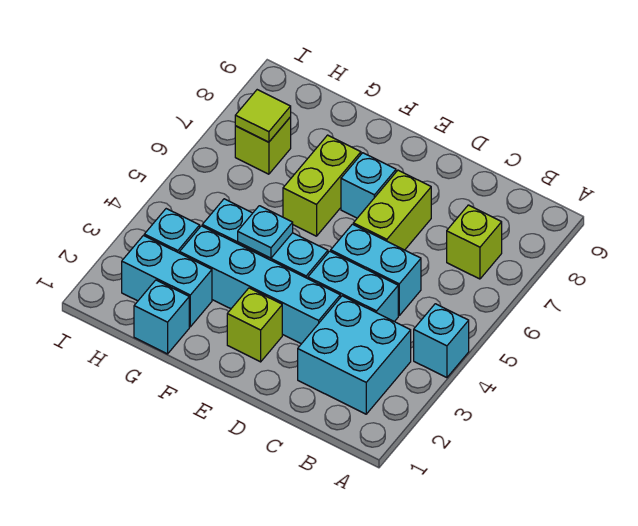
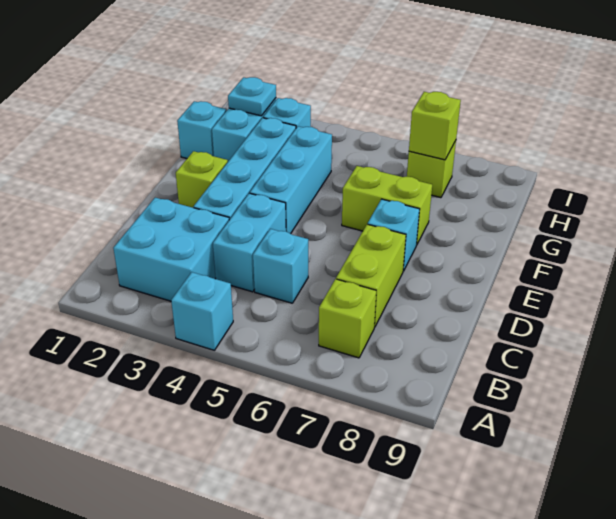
cyan 1x2 brick [331,224,421,315] -> cyan 1x1 brick [253,229,308,303]
lime 1x2 brick [353,170,431,250] -> lime 1x2 brick turned to [336,224,406,327]
cyan 1x1 plate [238,206,293,258] -> cyan 1x1 plate moved to [228,77,276,116]
lime 1x1 tile [235,90,291,142] -> lime 1x1 brick [409,92,461,160]

